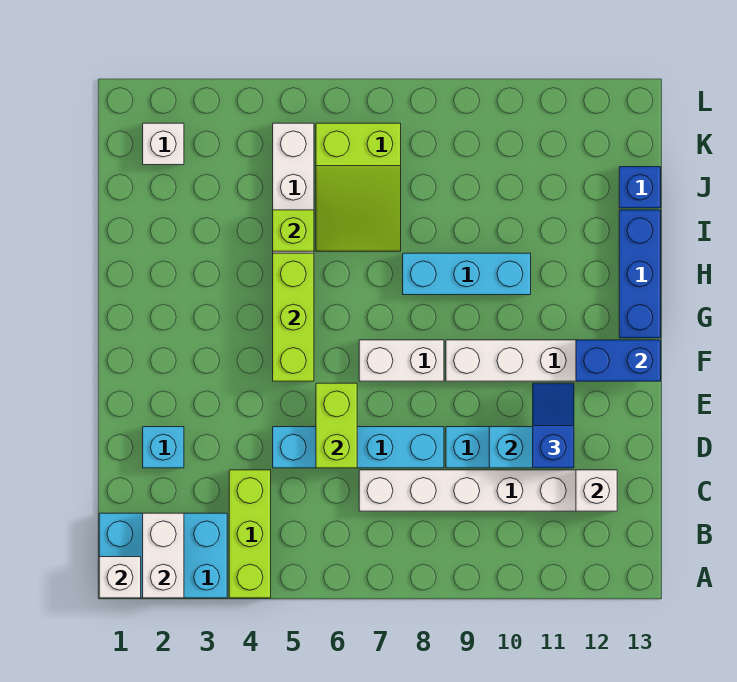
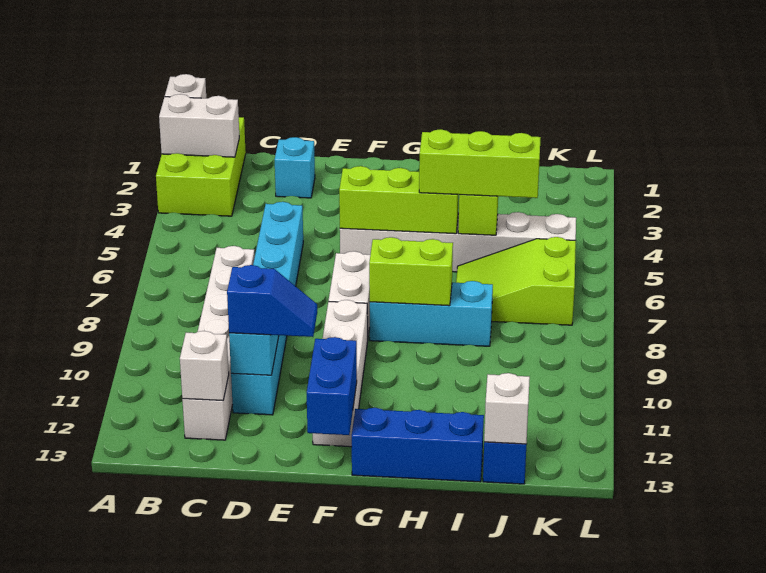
cyan 2x3 brick [99,513,227,598] -> lime 2x3 brick [156,117,246,216]
lime 1x3 brick [229,470,271,598] -> lime 1x3 brick moved to [419,129,541,198]
lime 1x2 brick [316,383,357,468] -> lime 1x2 brick moved to [369,237,453,306]
cyan 1x3 brick [403,253,531,295] -> cyan 1x3 brick turned to [370,281,493,346]
white 1x1 brick [143,123,184,165] -> white 1x1 brick moved to [484,373,530,444]

